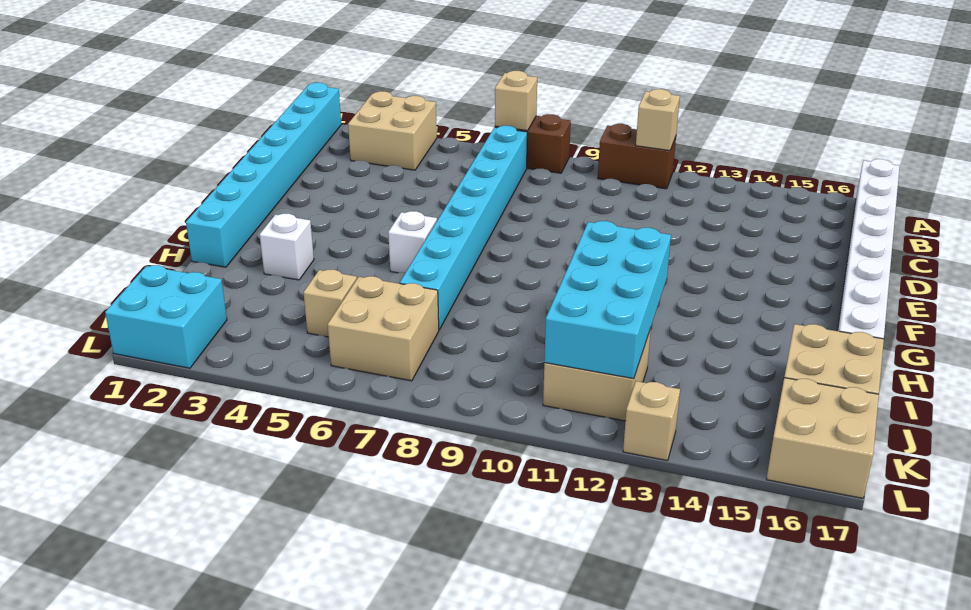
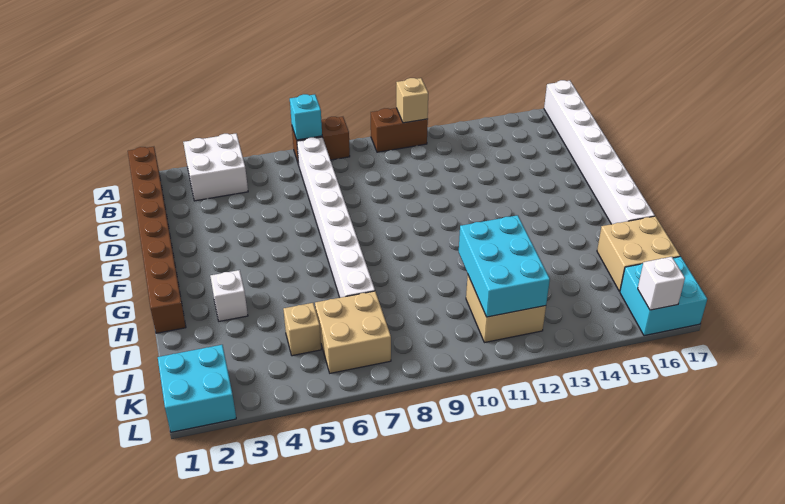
cyan 1x8 brick [186,83,341,267] -> brown 1x8 brick [128,147,186,333]
tan 2x2 brick [348,91,437,170] -> white 2x2 brick [183,134,248,201]
tan 1x1 brick [495,71,537,131] -> cyan 1x1 brick [290,94,322,140]
cyan 1x8 brick [400,126,527,330] -> white 1x8 brick [297,137,375,298]
white 1x1 brick [388,211,437,273] -> white 1x1 brick moved to [638,257,685,310]
cyan 2x4 brick [544,221,671,379] -> cyan 2x3 brick [459,215,550,317]
tan 2x2 brick [766,378,879,498] -> cyan 2x2 brick [620,257,707,336]
tan 1x1 brick [623,381,680,461] -> none

